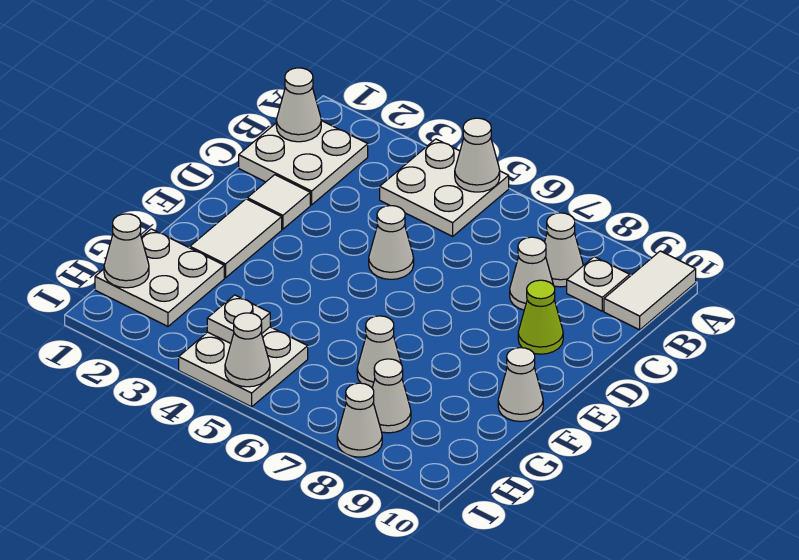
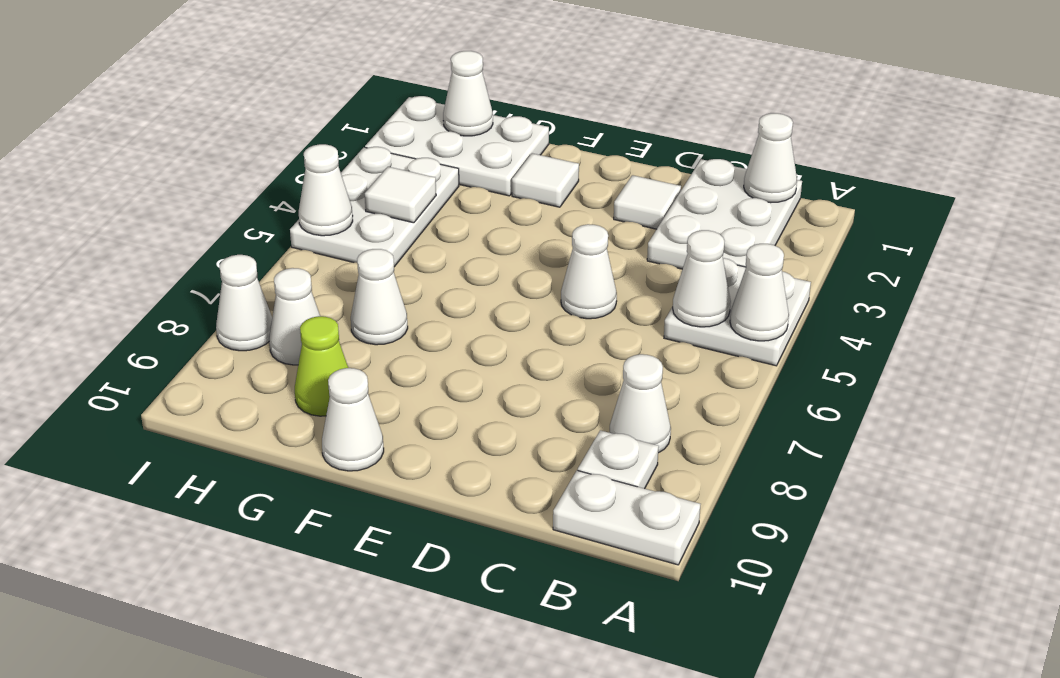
white 1x2 tile [604,251,696,330] -> white 1x2 plate [553,470,700,565]
white 2x2 plate [239,121,368,205] -> white 2x3 plate [647,159,802,269]
white 1x1 cone [510,237,554,310] -> white 1x1 cone moved to [673,230,731,327]
lime 1x1 cone [518,280,563,354] -> lime 1x1 cone moved to [295,316,348,416]
white 1x2 tile [190,199,282,278] -> white 1x1 tile [512,153,579,207]
white 2x2 plate [95,229,224,326] -> white 2x3 plate [365,96,549,196]
white 2x2 plate [179,327,308,407] -> white 2x3 plate [290,147,459,267]
white 1x1 plate [207,295,270,343] -> white 1x1 tile [365,167,436,223]

